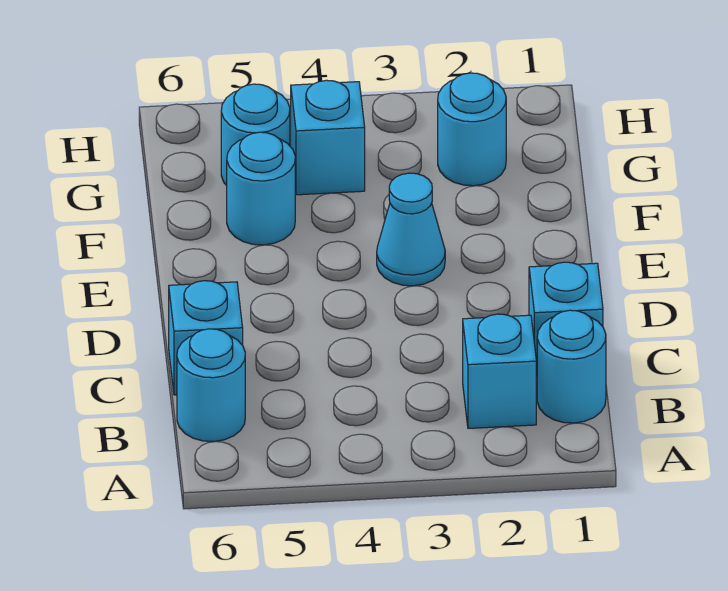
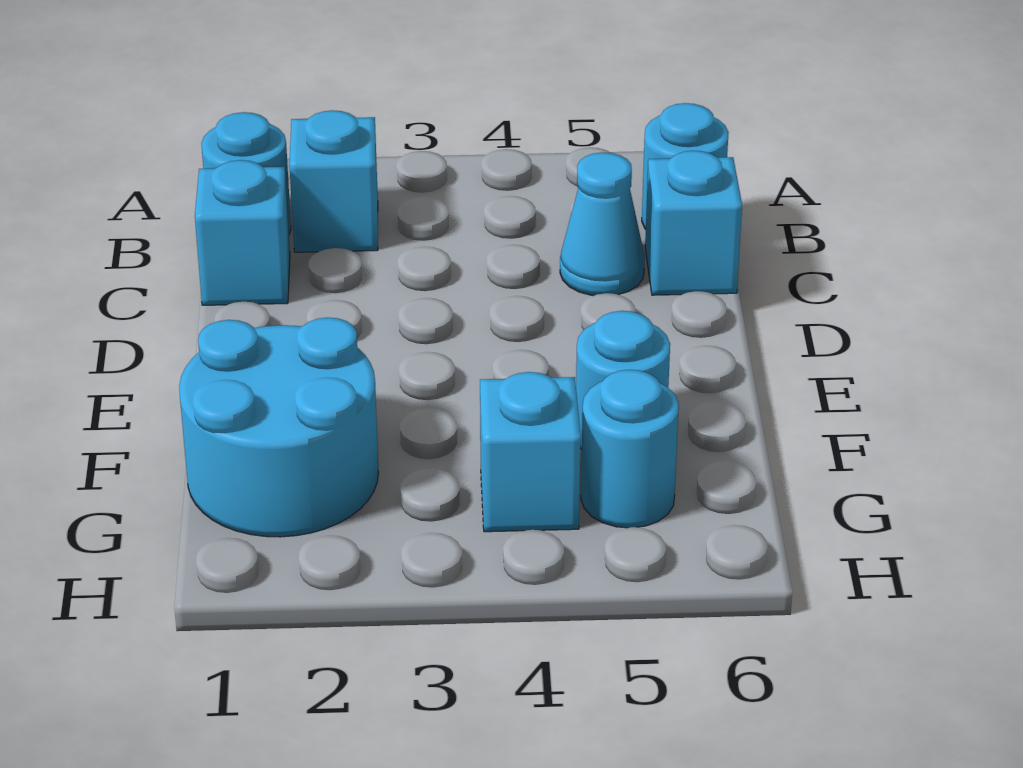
cyan 1x1 cone [377,173,445,286] -> cyan 1x1 cone moved to [560,152,645,296]
cyan 1x1 round brick [438,73,506,186] -> cyan 2x2 round brick [179,317,379,537]

